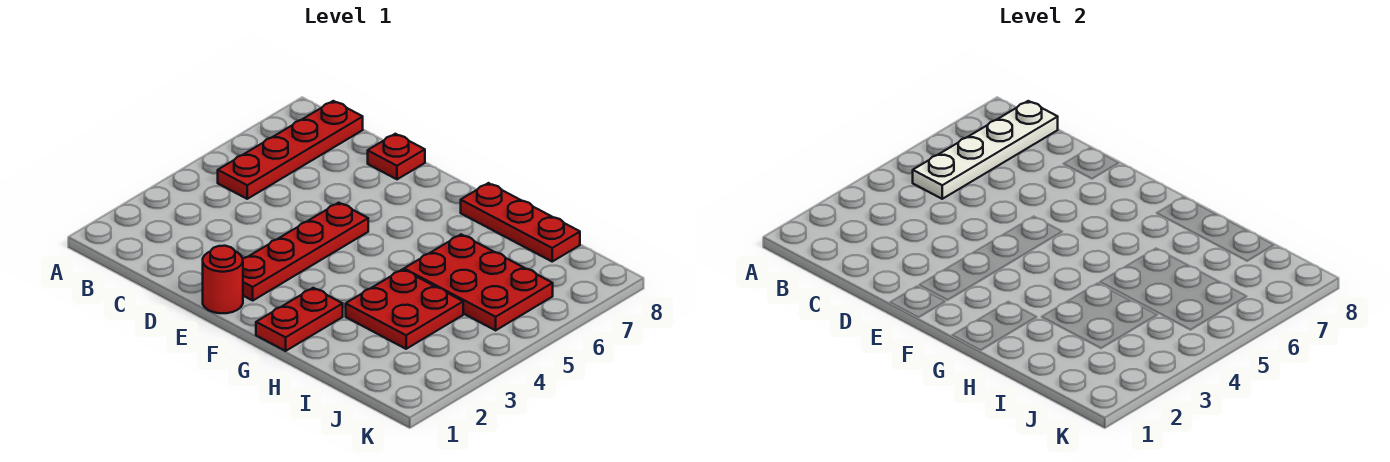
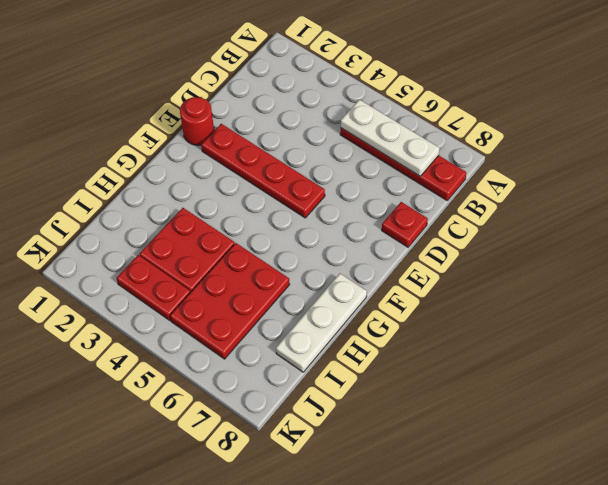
white 1x4 plate [913,101,1058,199] -> white 1x3 plate [341,100,440,176]
red 1x2 plate [256,288,343,351] -> red 1x2 plate moved to [117,255,191,320]
red 1x3 plate [461,183,580,261] -> white 1x3 plate [276,274,367,372]

